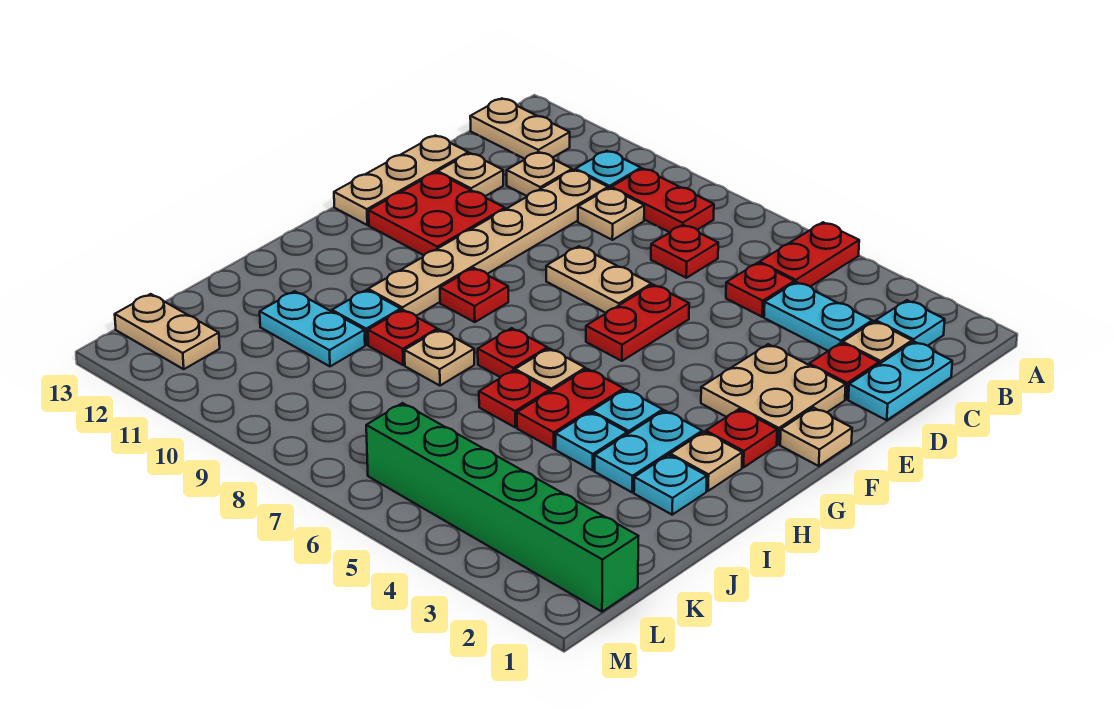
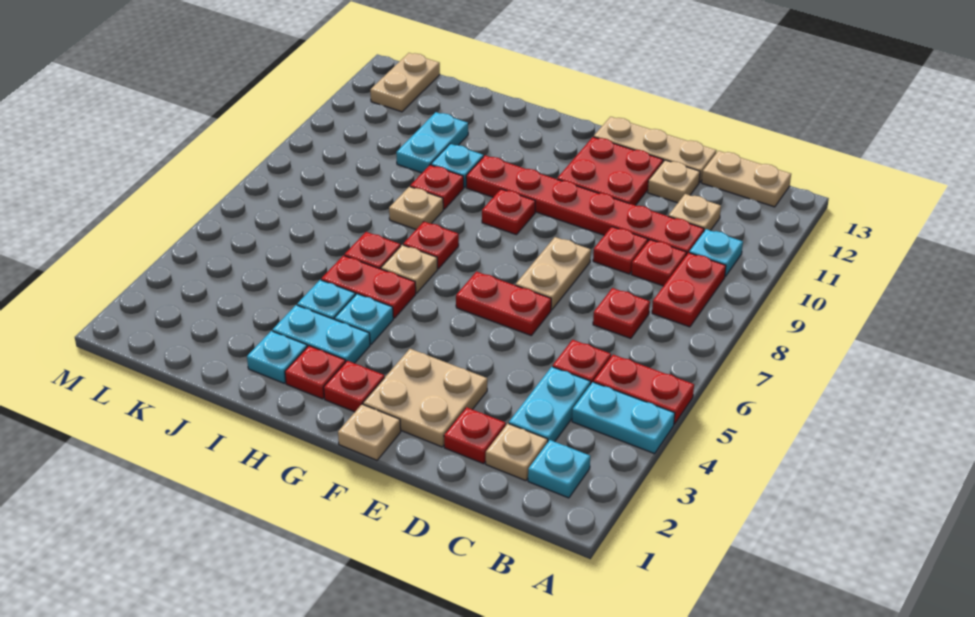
tan 1x2 plate [470,98,570,159] -> tan 1x2 plate turned to [702,151,791,207]
cyan 1x2 plate [848,342,952,420] -> cyan 1x2 plate moved to [572,382,675,454]
tan 1x1 plate [578,188,644,240] -> red 1x1 plate [631,240,687,286]
tan 1x6 plate [368,170,608,316] -> red 1x6 plate [466,155,704,255]
none -> red 1x1 plate [593,227,648,274]
tan 1x1 plate [670,432,742,491] -> red 1x1 plate [285,346,345,399]
green 1x6 brick [366,403,638,612] -> none

